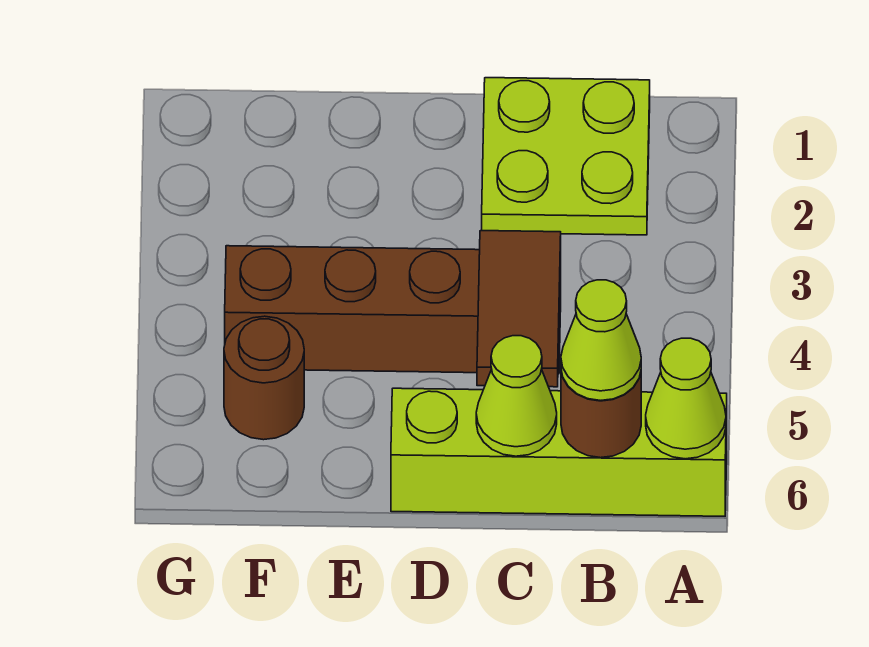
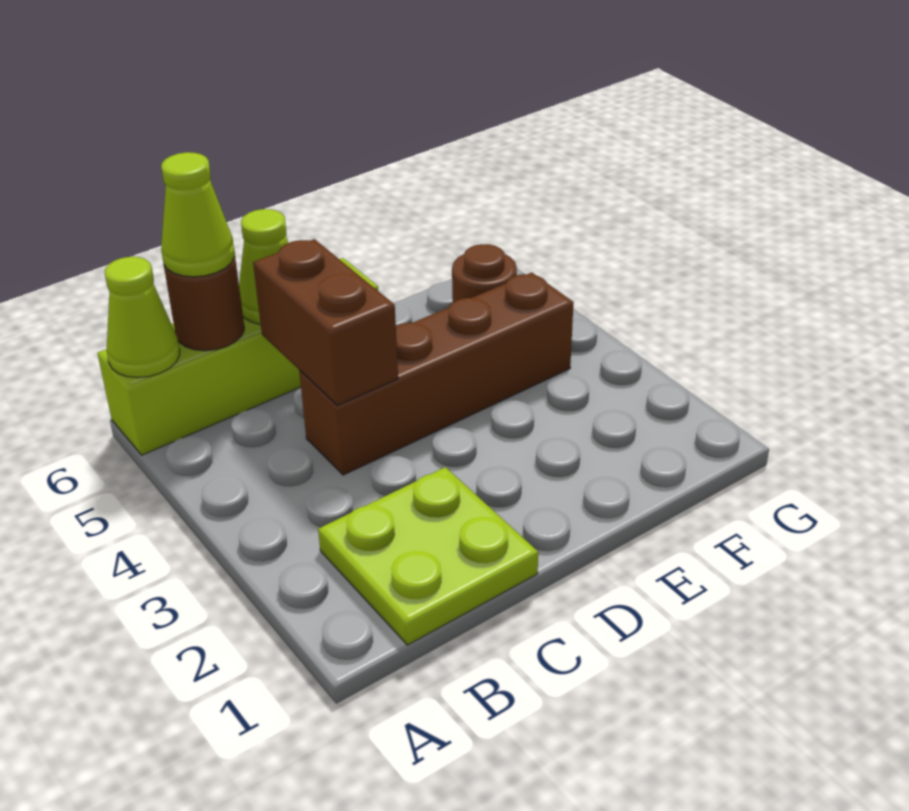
brown 1x2 tile [477,231,561,387] -> brown 1x2 brick [253,239,398,406]

